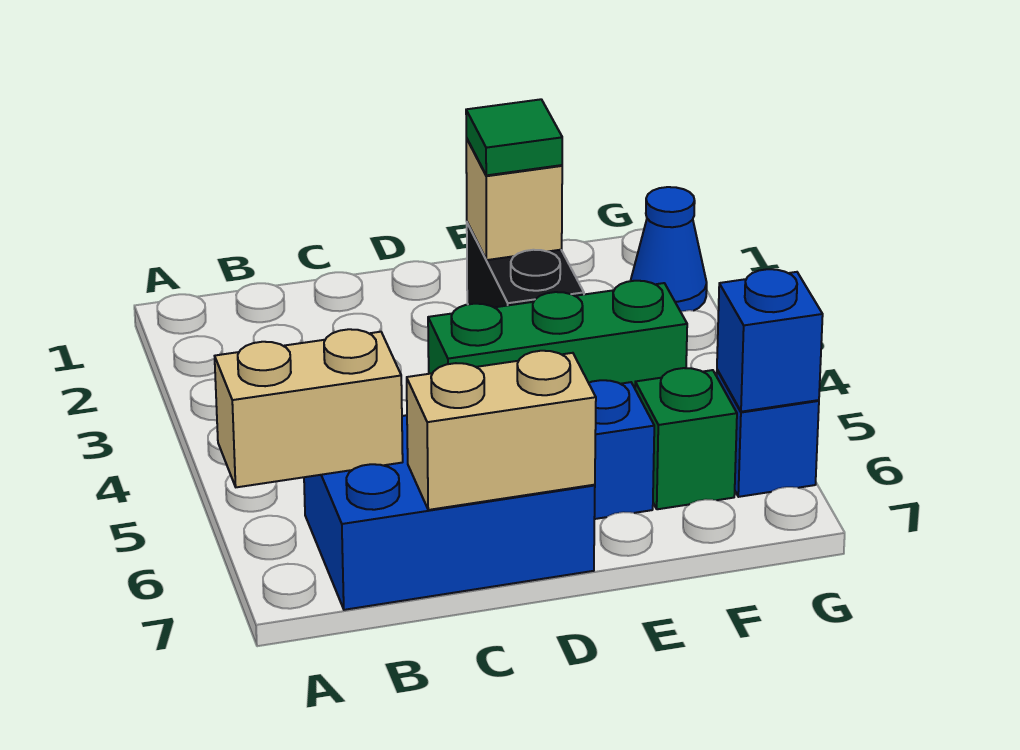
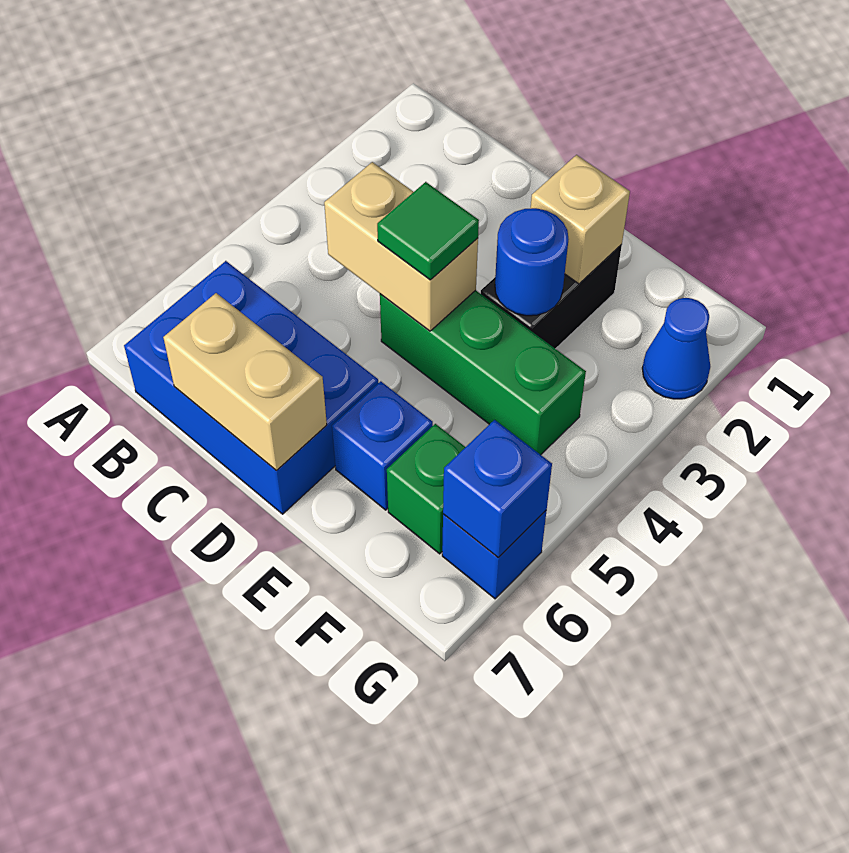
tan 1x2 brick [215,329,403,487] -> tan 1x2 brick moved to [324,162,478,331]
green 1x1 tile [466,99,562,175] -> green 1x1 tile moved to [377,182,479,280]
none -> blue 1x1 round brick [495,208,568,316]

